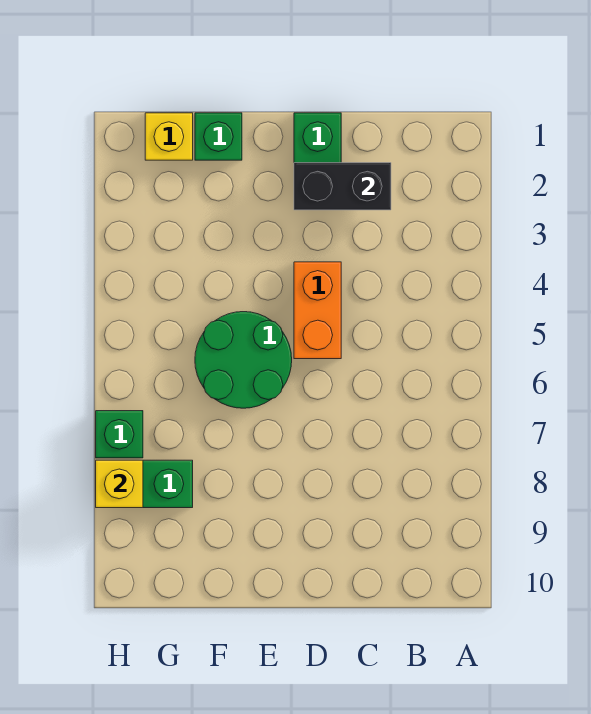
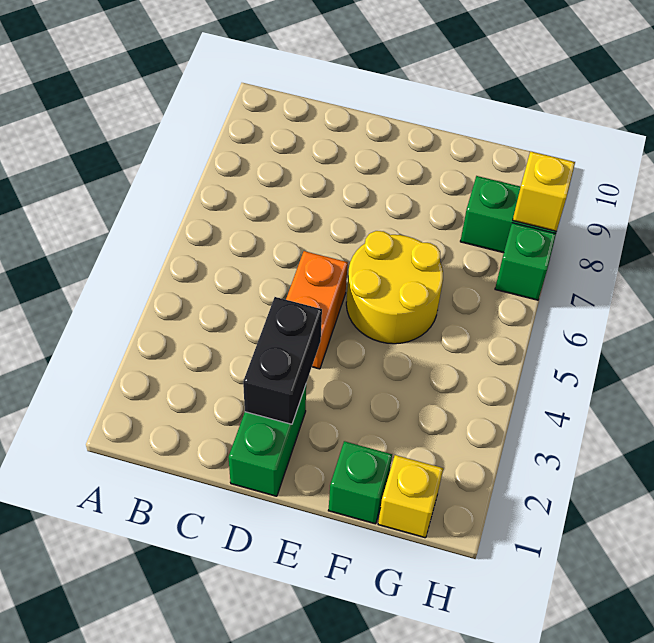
black 1x2 brick [294,163,391,210] -> black 1x2 brick turned to [243,297,322,424]
green 2x2 round brick [195,312,292,408] -> yellow 2x2 round brick [346,231,443,344]

